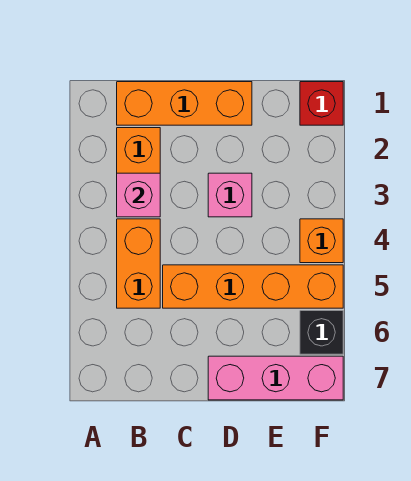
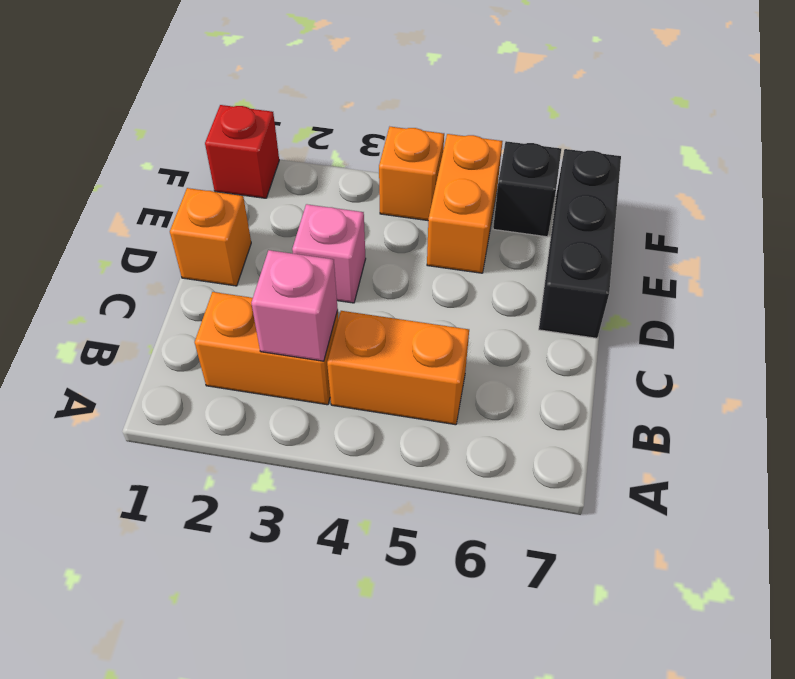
orange 1x3 brick [117,82,252,125] -> orange 1x1 brick [170,188,251,286]
orange 1x4 brick [163,265,343,308] -> orange 1x2 brick [427,134,502,273]
pink 1x3 brick [208,356,343,400] -> black 1x3 brick [539,149,621,338]

